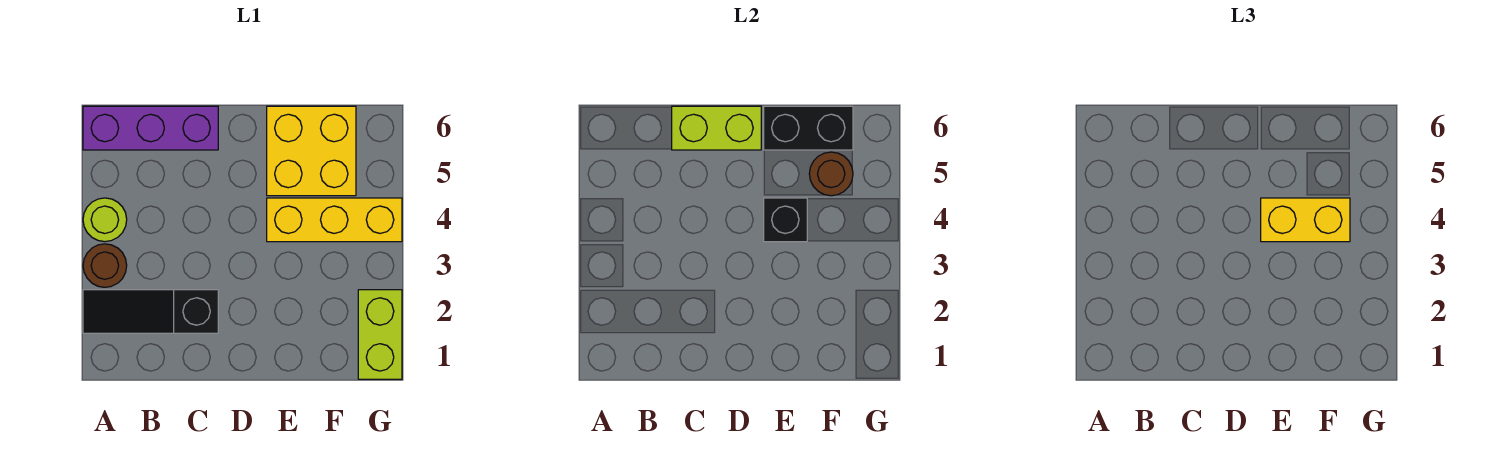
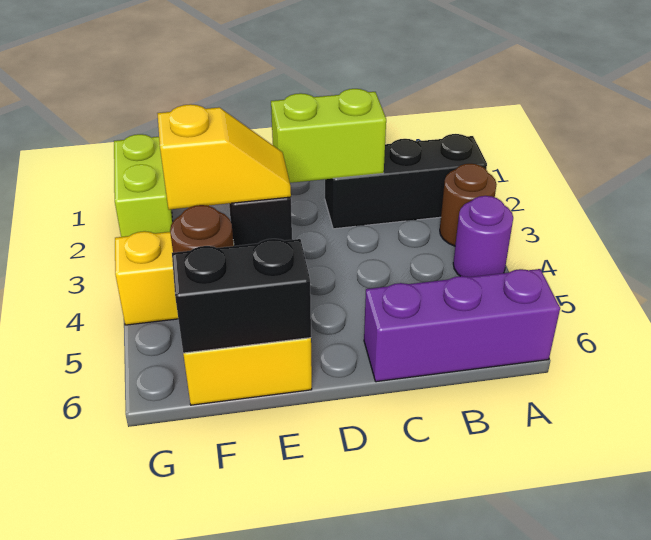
black 1x3 slope [83,290,218,333] -> black 1x3 brick [325,134,487,229]
lime 1x1 round brick [83,198,127,242] -> purple 1x1 round brick [453,196,513,277]
lime 1x2 brick [672,106,761,150] -> lime 1x2 brick moved to [271,89,386,183]
yellow 1x2 brick [1261,198,1350,242] -> yellow 1x2 slope [157,104,291,210]

